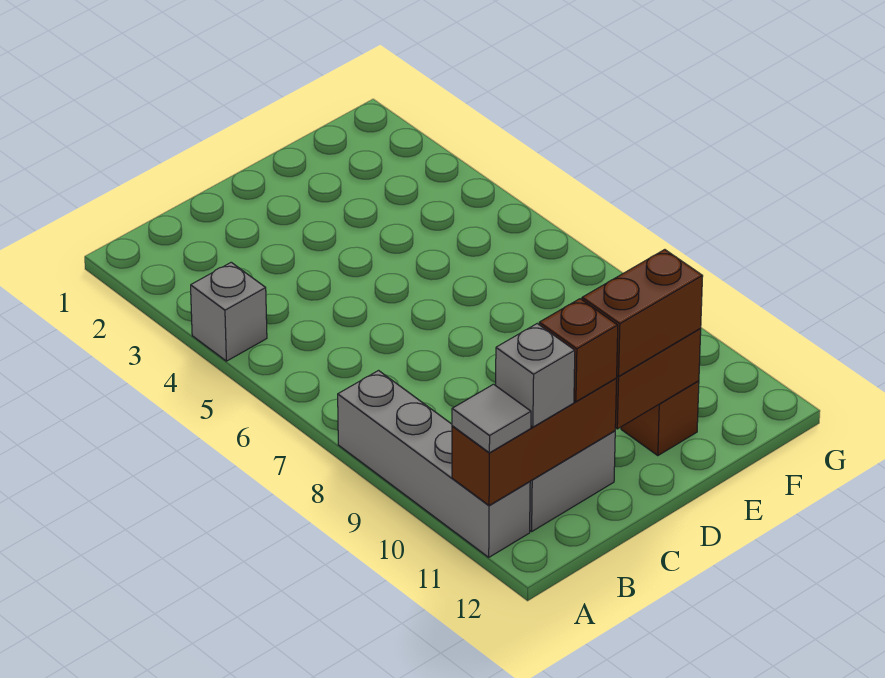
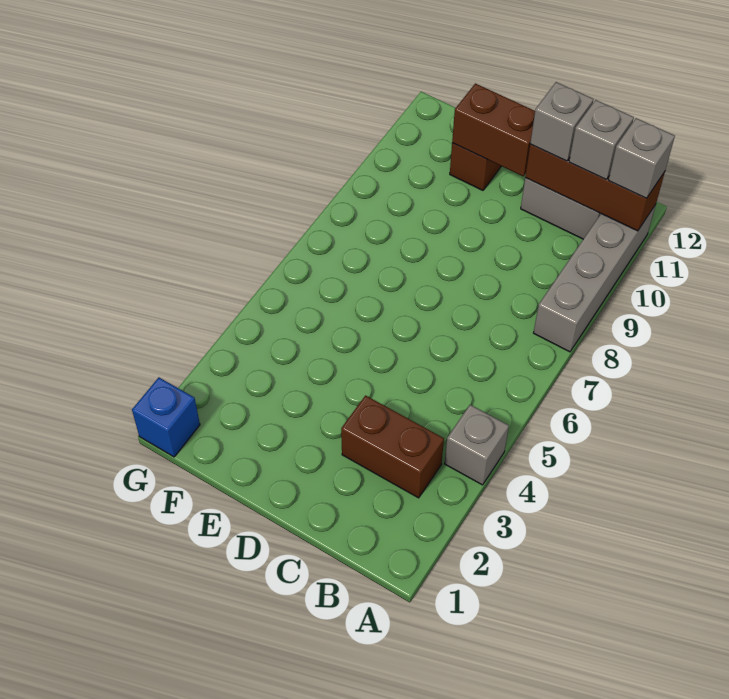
grey 1x1 tile [452,384,531,453] -> grey 1x1 brick [609,118,675,198]
brown 1x1 brick [539,299,618,402] -> grey 1x1 brick [530,82,593,161]
brown 1x2 brick [582,250,703,376] -> brown 1x2 brick moved to [341,396,444,498]
none -> blue 1x1 brick [132,378,200,457]

